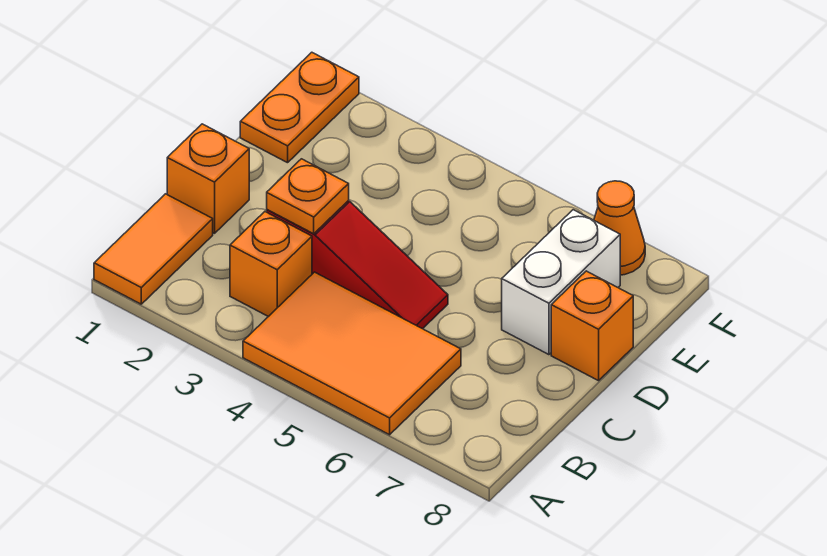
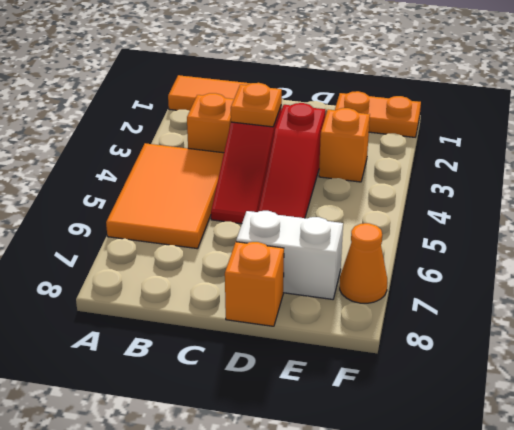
orange 1x1 brick [167,124,249,233] -> orange 1x1 brick moved to [319,108,370,182]
none -> red 1x3 slope [258,103,325,218]

